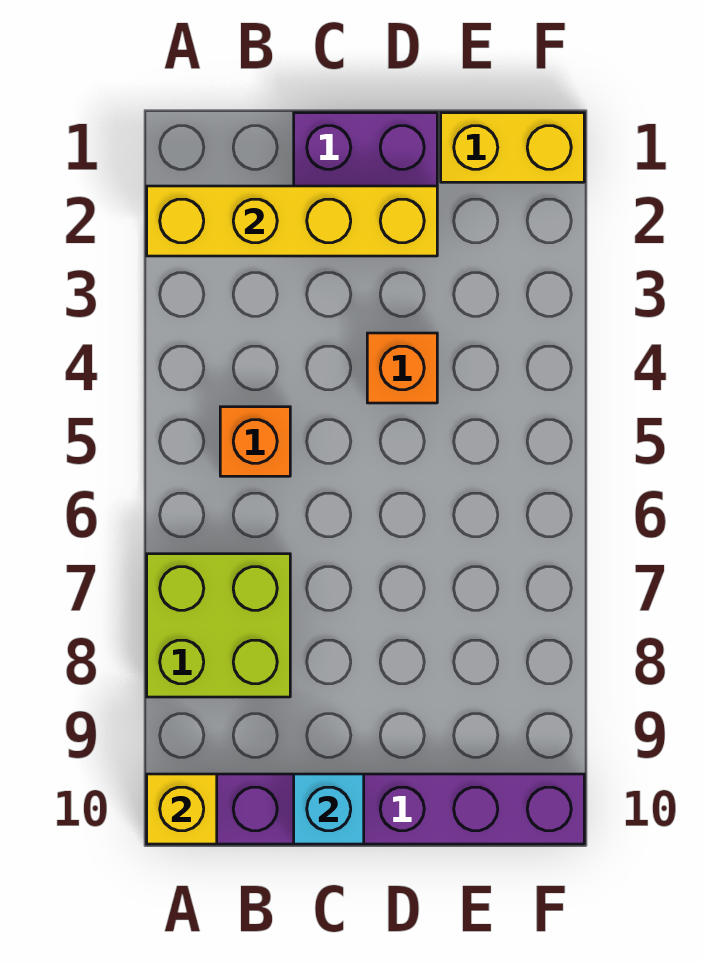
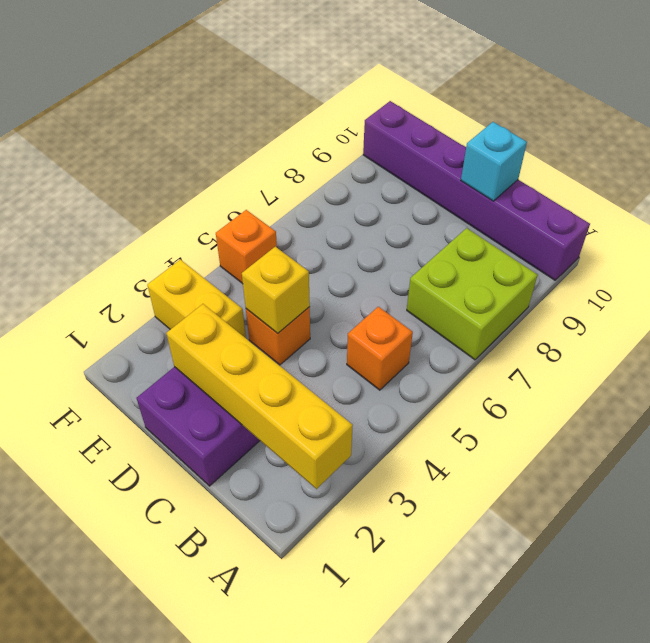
yellow 1x1 brick [147,774,217,844] -> yellow 1x1 brick moved to [242,247,310,333]
yellow 1x2 brick [441,113,584,182] -> yellow 1x2 brick moved to [147,260,246,338]
none -> orange 1x1 brick [216,210,277,284]

